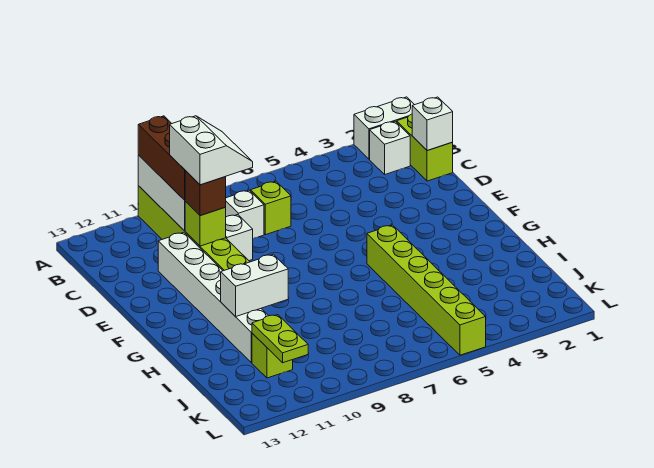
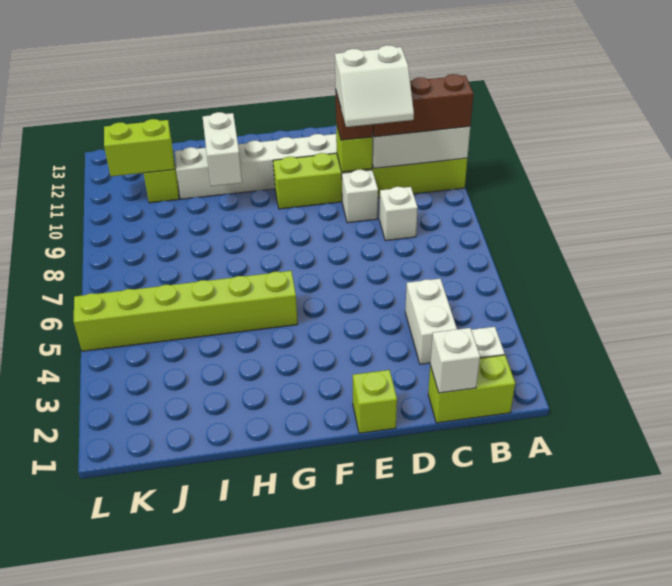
white 1x2 brick [354,97,414,159] -> white 1x2 brick moved to [405,279,457,364]
lime 1x1 brick [251,181,291,235] -> lime 1x1 brick moved to [353,370,397,433]
lime 1x2 plate [252,315,308,363] -> lime 1x2 brick [104,119,174,176]

